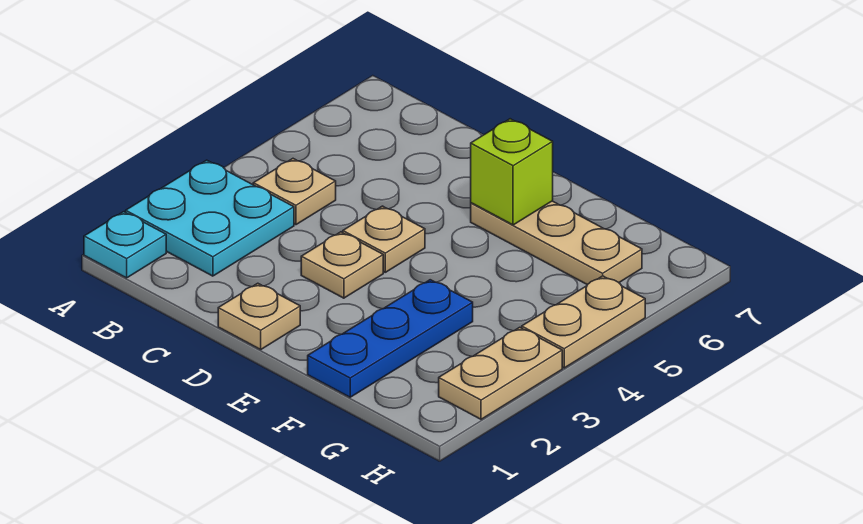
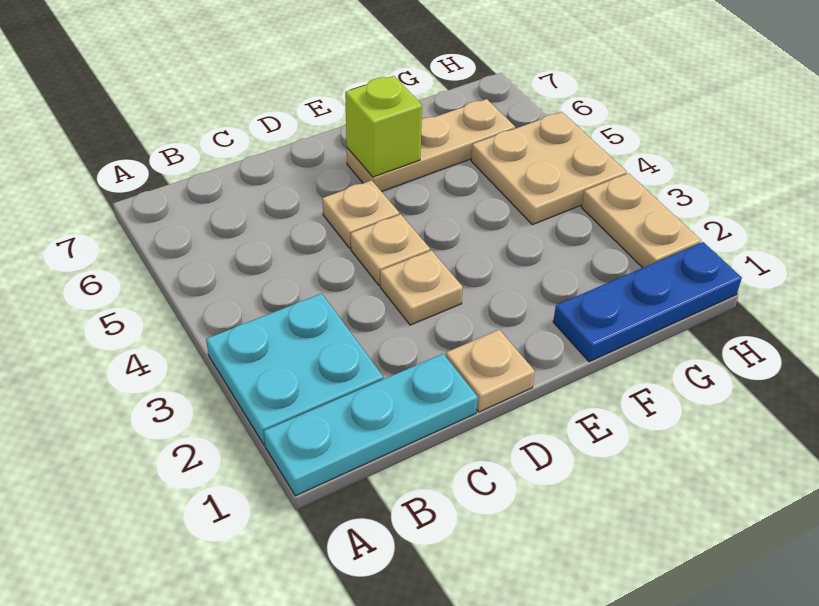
cyan 1x1 plate [84,212,166,278] -> cyan 1x3 plate [264,354,478,496]
tan 1x1 plate [253,159,336,225] -> tan 1x1 plate moved to [322,180,399,248]
blue 1x3 plate [308,280,473,397] -> blue 1x3 plate turned to [553,242,742,362]
tan 1x2 plate [522,276,645,368] -> tan 2x2 plate [471,112,627,225]

